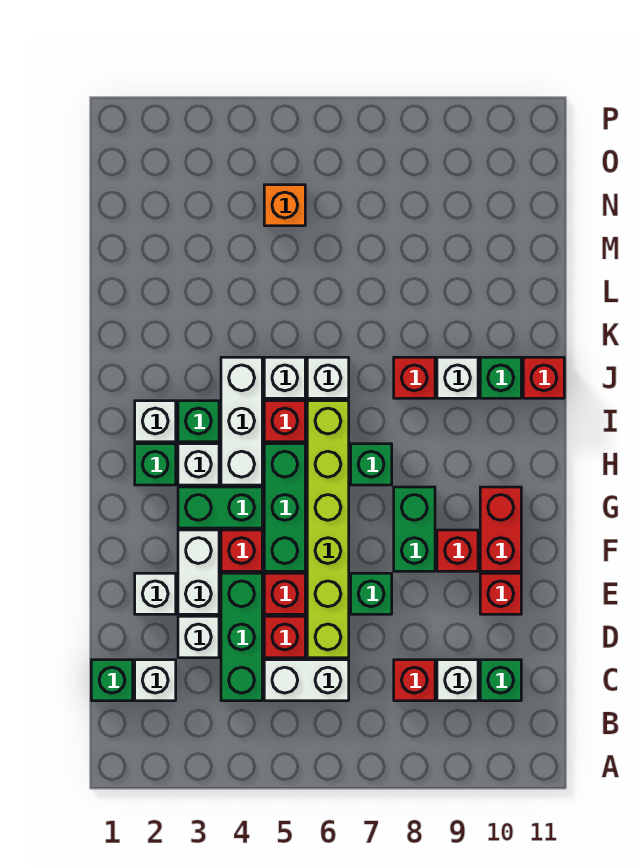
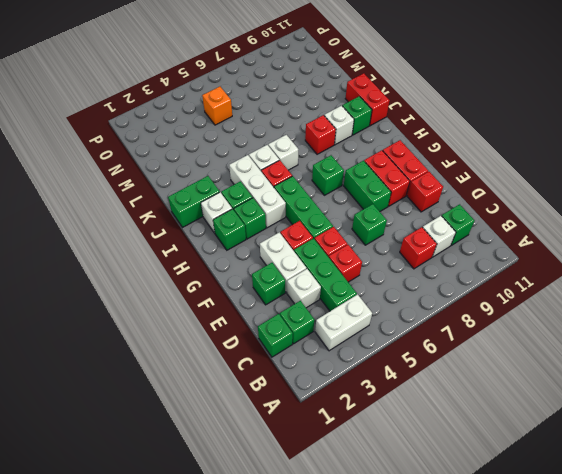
white 1x1 brick [135,660,176,701] -> green 1x1 brick [280,301,314,344]
white 1x2 brick [264,660,349,701] -> white 1x2 brick moved to [315,294,372,351]
lime 1x6 brick [307,401,349,658] -> none
white 1x1 brick [135,573,176,614] -> green 1x1 brick [252,263,285,305]
red 1x1 brick [437,530,478,571] -> red 1x2 brick [364,150,410,206]
green 1x2 brick [178,487,262,528] -> green 1x2 brick moved to [168,176,220,228]
white 1x1 brick [178,444,219,485] -> green 1x1 brick [234,198,266,239]
red 1x1 brick [523,357,564,398] -> red 1x2 brick [345,73,390,126]

